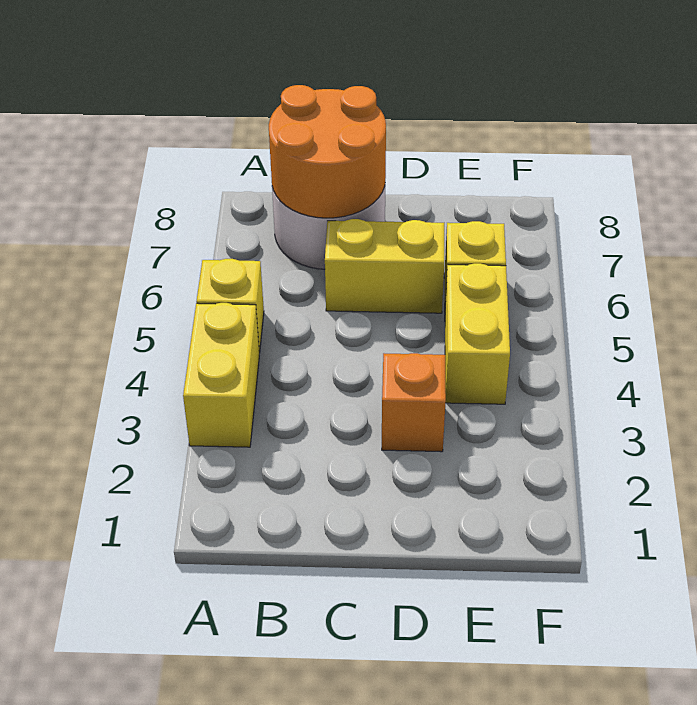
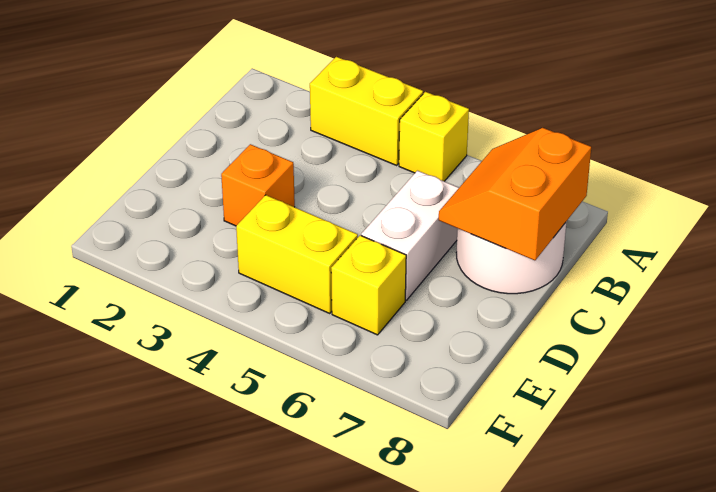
orange 2x2 round brick [269,85,386,218] -> orange 2x2 slope [439,128,591,260]
yellow 1x2 brick [325,219,444,313] -> white 1x2 brick [361,171,459,300]

